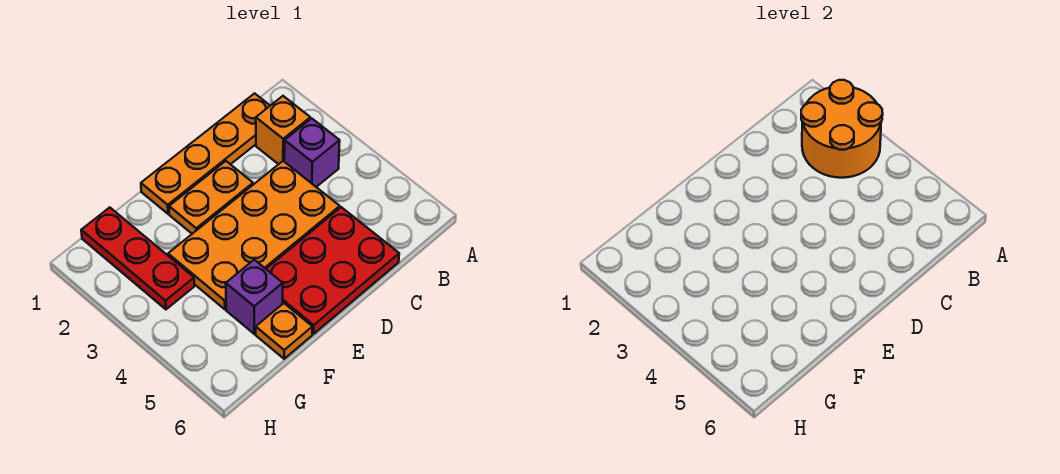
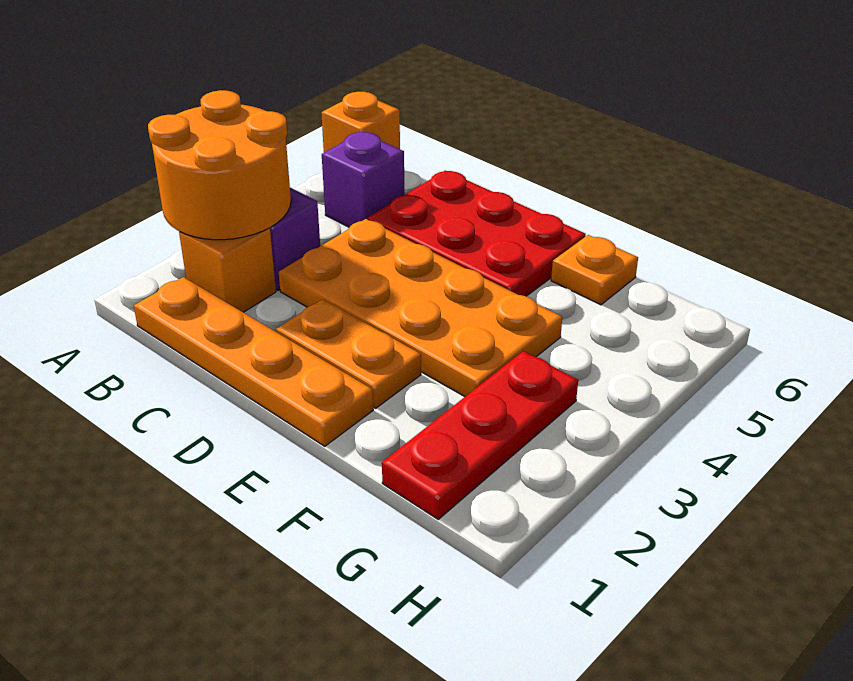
none -> orange 1x1 brick [321,92,400,152]
purple 1x1 brick [226,260,283,334] -> purple 1x1 brick moved to [322,132,405,227]

